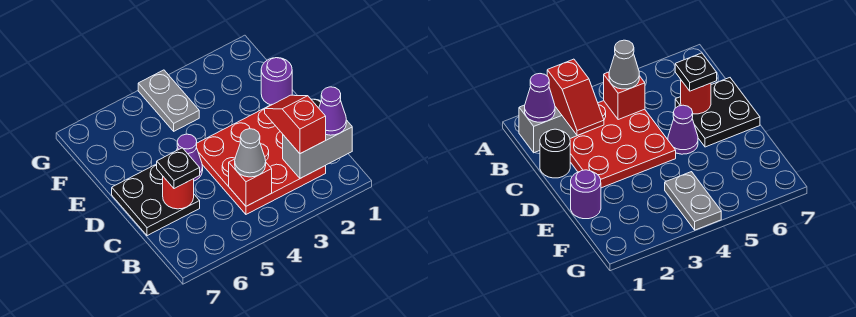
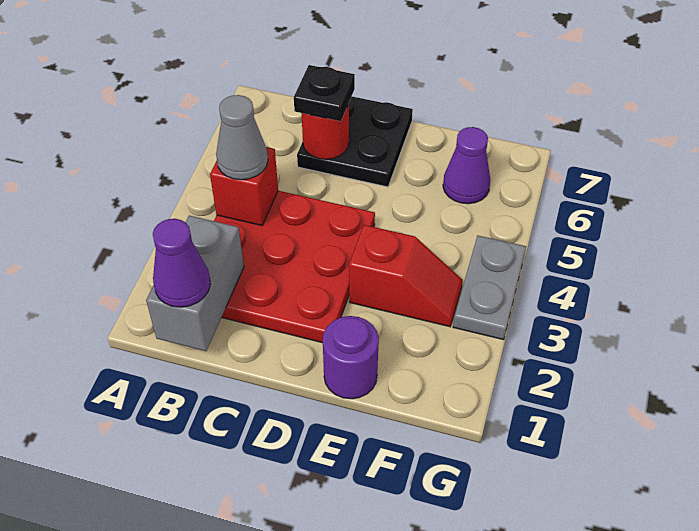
red 1x2 slope [265,95,326,154] -> red 1x2 slope moved to [349,225,463,327]
black 1x1 round brick [540,129,570,178] -> none
purple 1x1 cone [177,134,203,181] -> purple 1x1 cone moved to [443,127,490,204]
grey 1x2 plate [138,70,199,131] -> grey 1x2 plate turned to [453,236,526,340]

